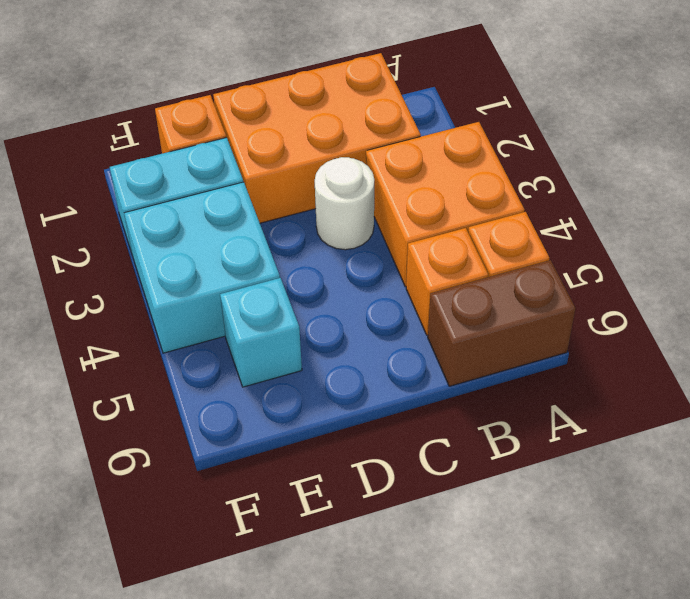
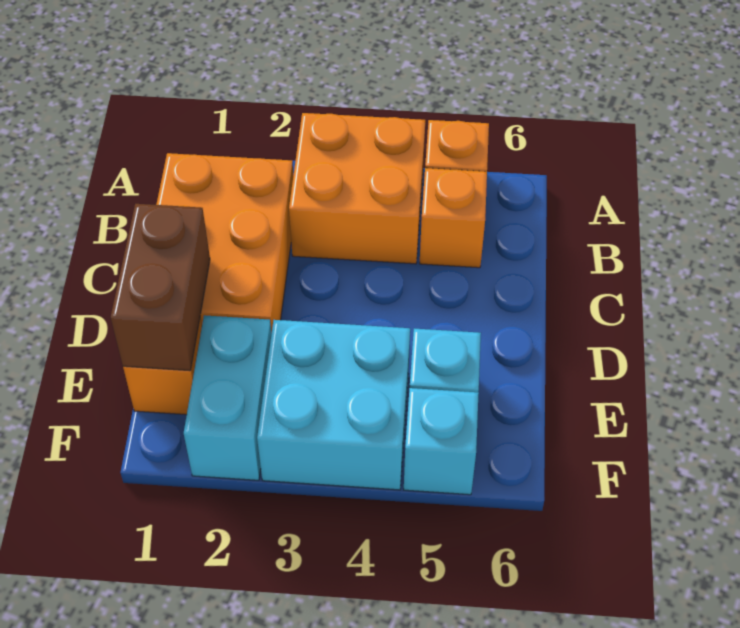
brown 1x2 brick [428,260,576,386] -> brown 1x2 brick moved to [111,204,210,371]
white 1x1 round brick [315,157,374,250] -> none
none -> cyan 1x1 brick [404,388,479,495]

